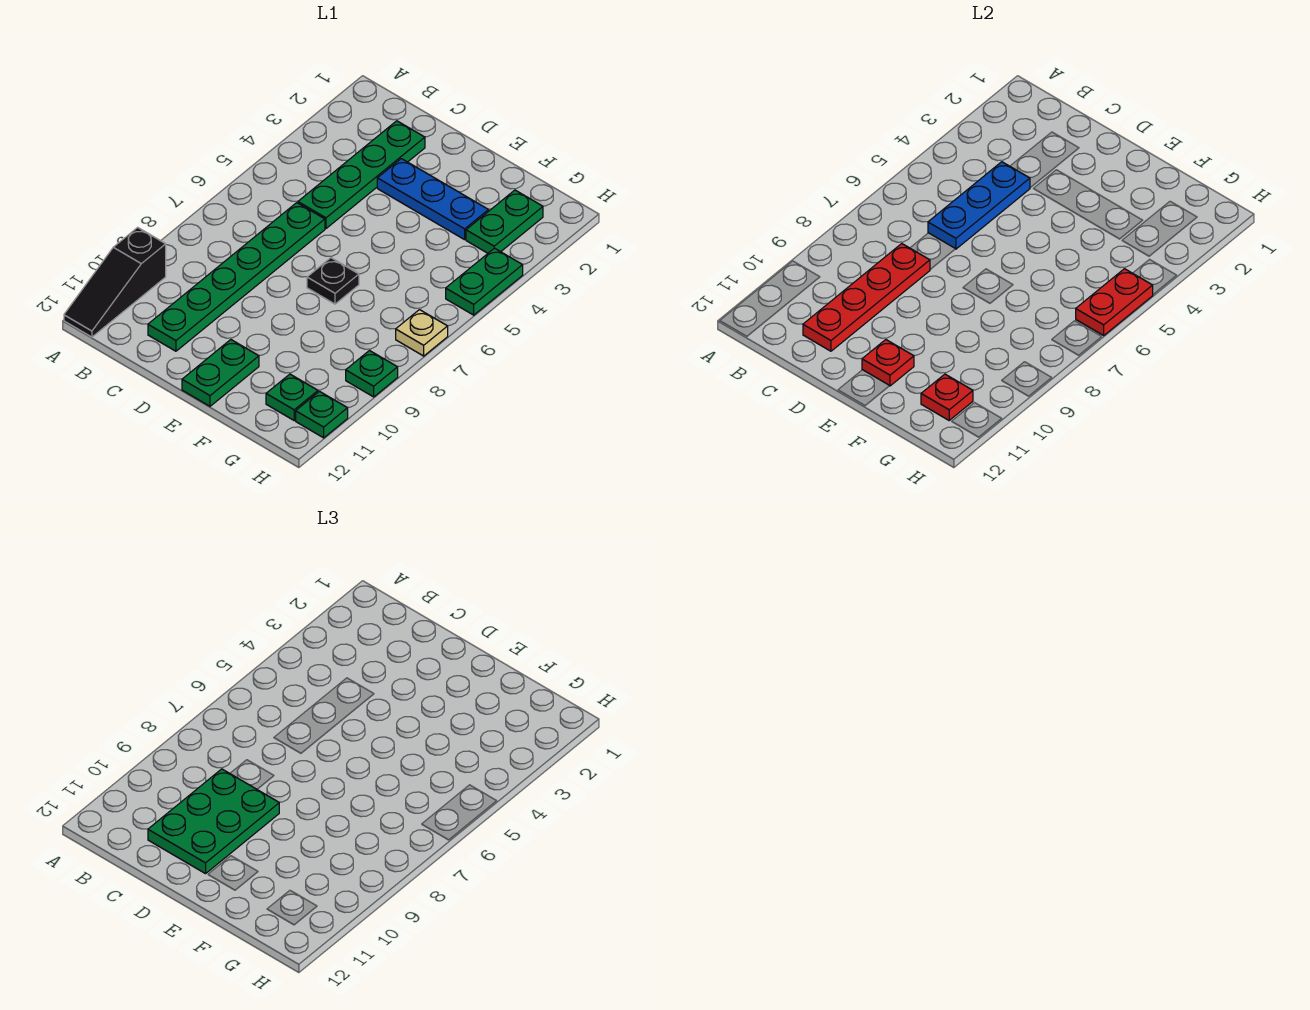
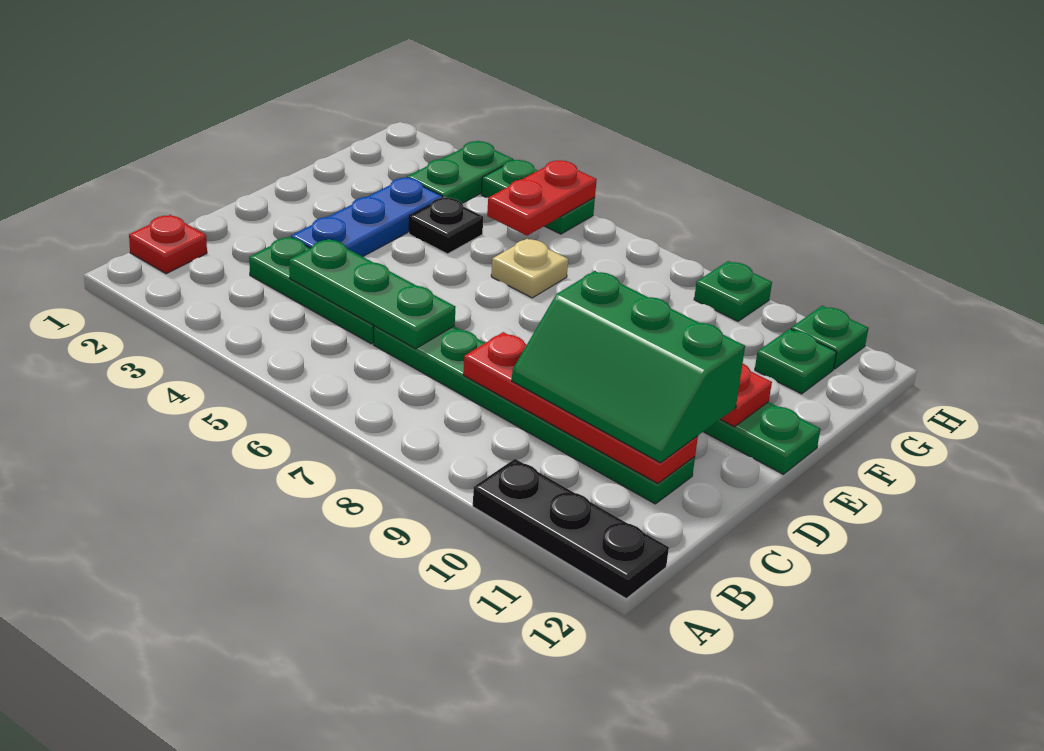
black 1x3 slope [64,227,166,337] -> black 1x3 plate [473,459,669,598]
green 1x4 plate [298,121,425,228] -> green 1x3 plate [249,237,374,344]
blue 1x3 plate [928,162,1030,249] -> green 1x3 plate [289,239,455,349]
green 2x3 plate [148,769,279,874] -> green 2x3 slope [512,271,745,463]
black 1x1 plate [307,258,359,304] -> black 1x1 plate moved to [409,197,483,254]
green 1x2 plate [466,190,543,253] -> green 1x2 plate turned to [407,141,513,203]
red 1x1 plate [921,374,973,420] -> red 1x1 plate moved to [129,215,207,274]
red 1x2 plate [1076,269,1153,335] -> red 1x2 plate turned to [487,161,597,236]
tan 1x1 plate [396,310,448,356] -> tan 1x1 plate moved to [491,239,568,298]

